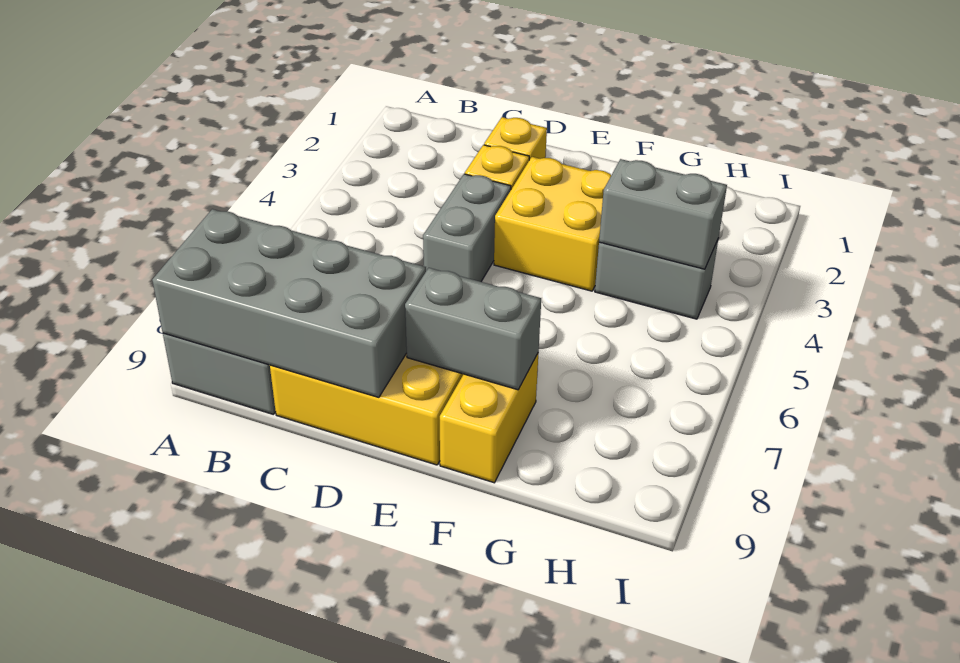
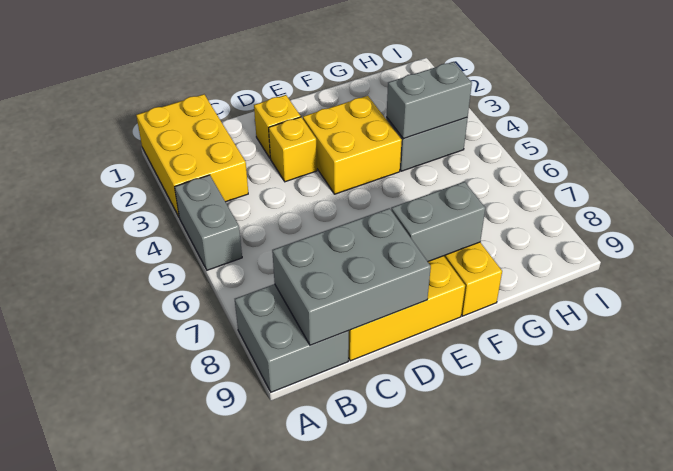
none -> yellow 2x3 brick [136,94,248,217]
grey 2x4 brick [152,209,426,397] -> grey 2x3 brick [272,208,431,345]
grey 1x2 brick [423,174,511,282] -> grey 1x2 brick moved to [175,175,242,270]

